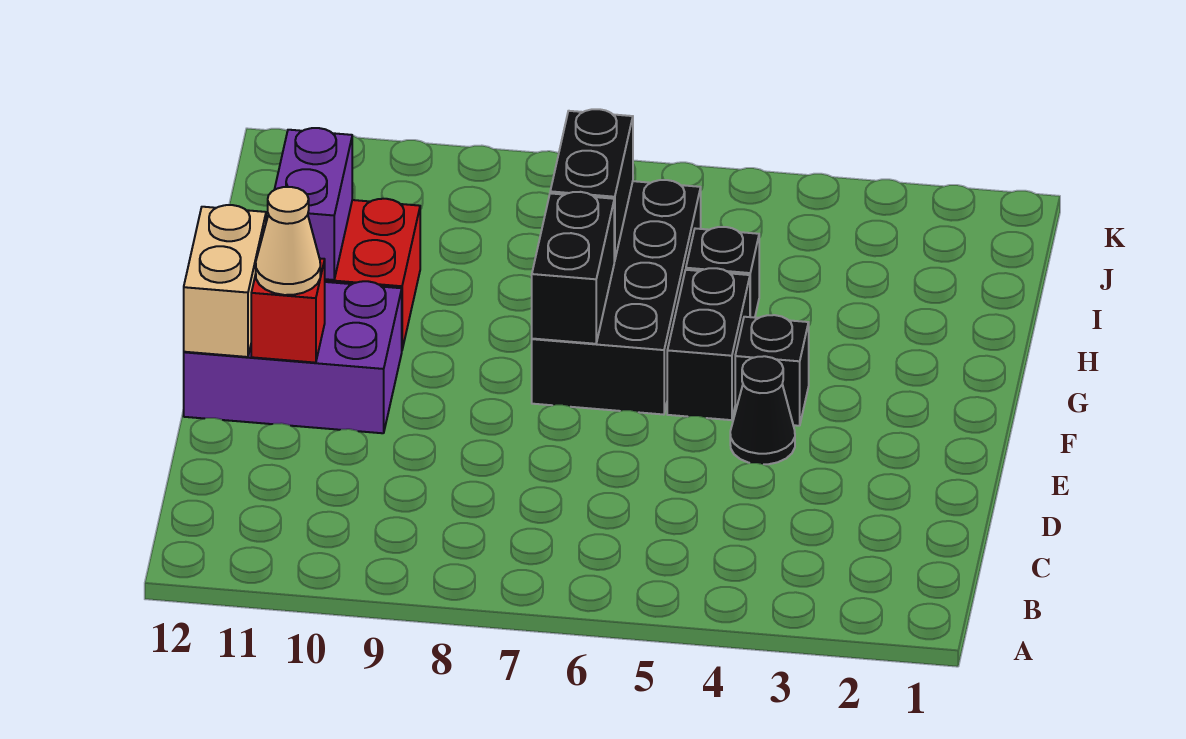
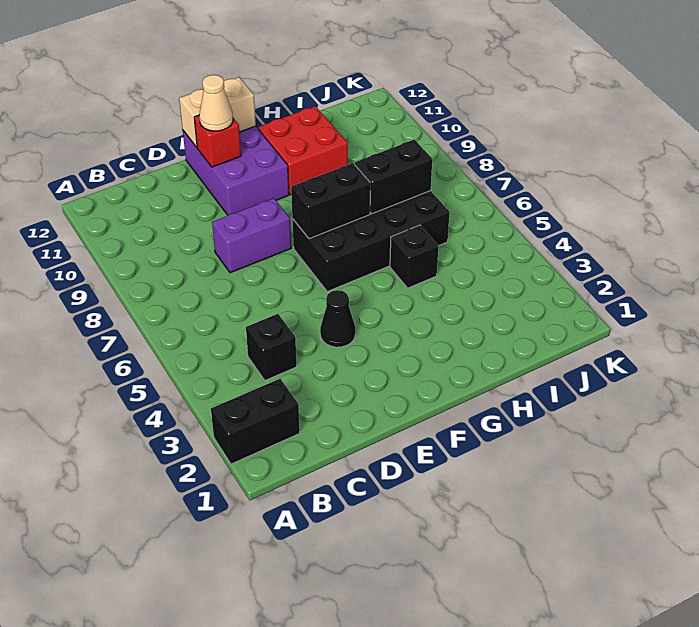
black 1x1 brick [735,315,809,426] -> black 1x1 brick moved to [246,314,297,380]
black 1x2 brick [667,268,750,420] -> black 1x2 brick moved to [211,379,300,464]
purple 1x2 brick [274,128,352,280] -> purple 1x2 brick moved to [212,198,291,273]

